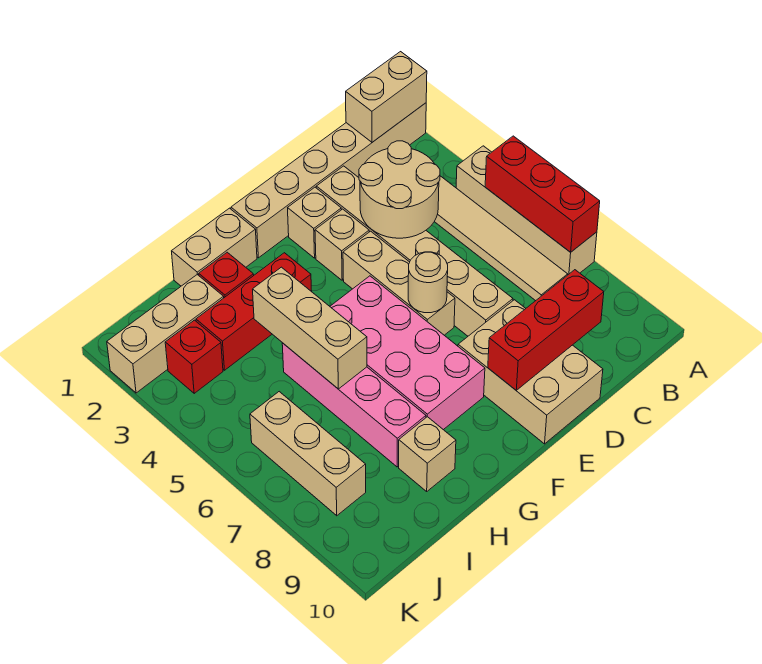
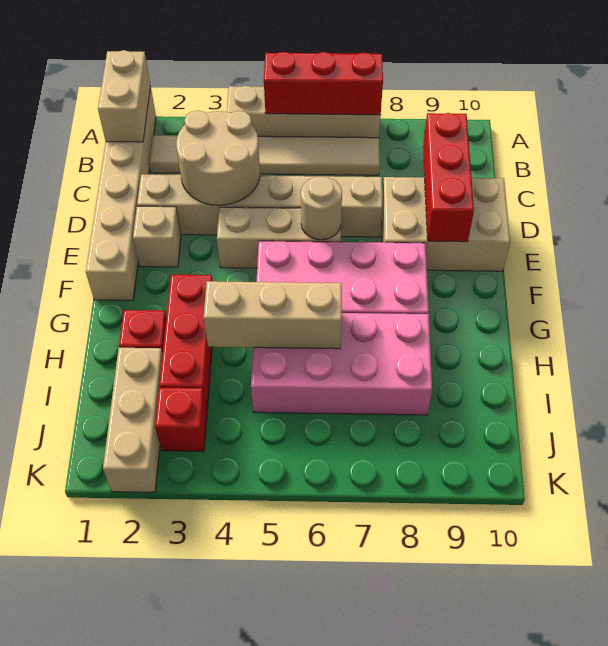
tan 1x1 brick [315,209,369,280] -> none
tan 1x2 brick [172,208,257,286] -> none
pink 1x4 brick [282,343,426,467] -> pink 2x4 brick [251,313,432,415]
tan 1x1 brick [399,417,456,491] -> none
tan 1x3 brick [250,392,366,516] -> none

